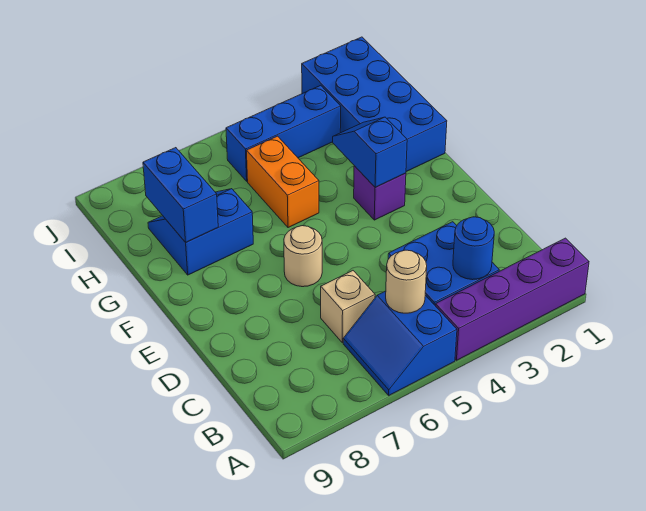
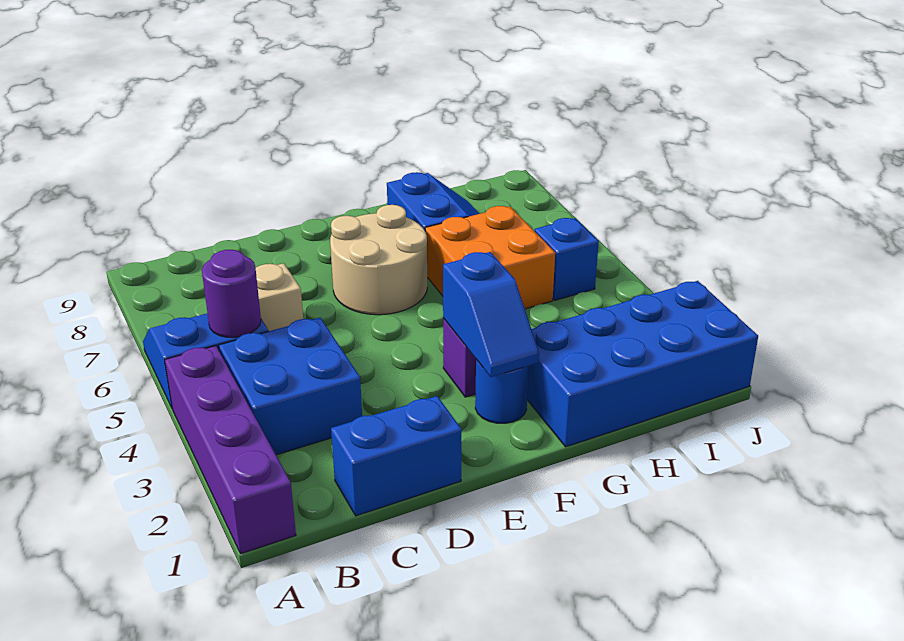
blue 1x1 round brick [453,217,494,280] -> blue 1x1 round brick moved to [475,359,529,423]
tan 1x1 round brick [386,250,427,313] -> purple 1x1 round brick [202,250,261,337]
tan 1x1 round brick [284,226,322,287] -> tan 2x2 round brick [330,205,427,315]
blue 1x2 slope [333,117,407,187] -> blue 1x2 slope turned to [443,252,539,377]
orange 1x2 brick [247,136,319,228] -> orange 2x2 brick [425,206,555,309]
blue 1x2 brick [143,148,218,242] -> blue 1x2 brick moved to [331,396,462,516]
blue 1x3 brick [226,85,341,181] -> blue 1x1 brick [535,218,599,300]

